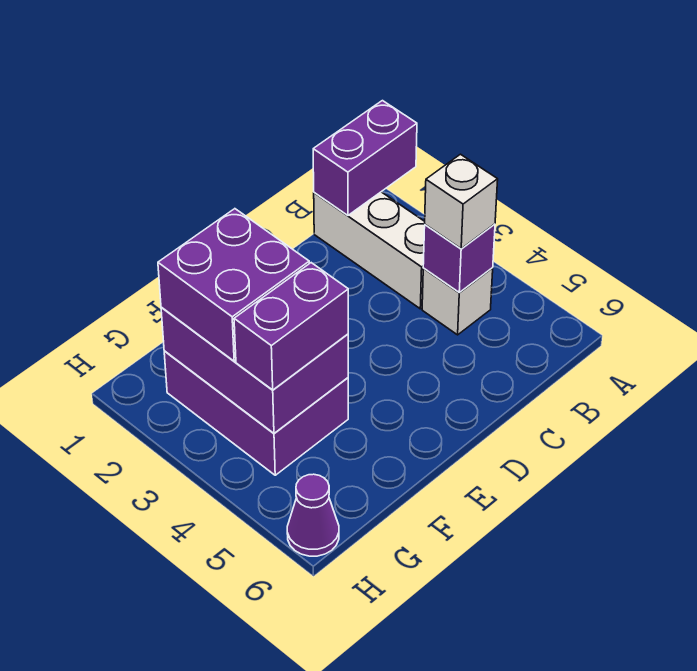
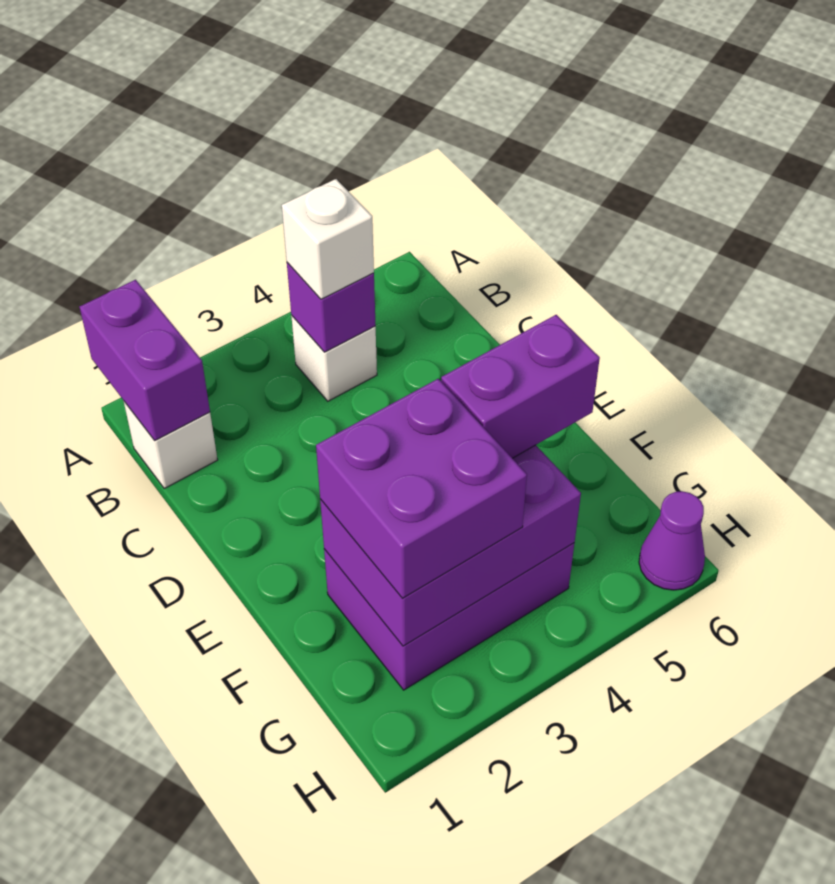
white 1x3 brick [314,192,425,309] -> white 1x1 brick [124,402,218,488]
purple 1x2 brick [234,263,348,390] -> purple 1x2 brick turned to [441,315,600,458]

